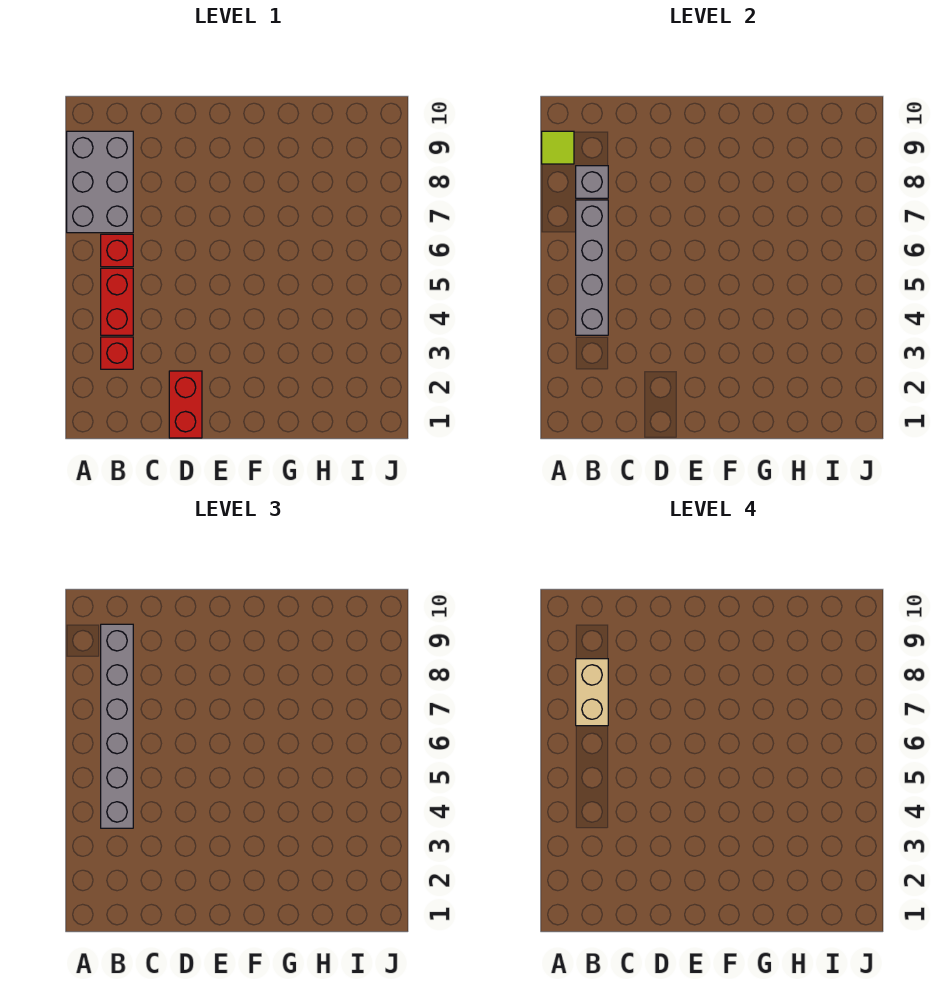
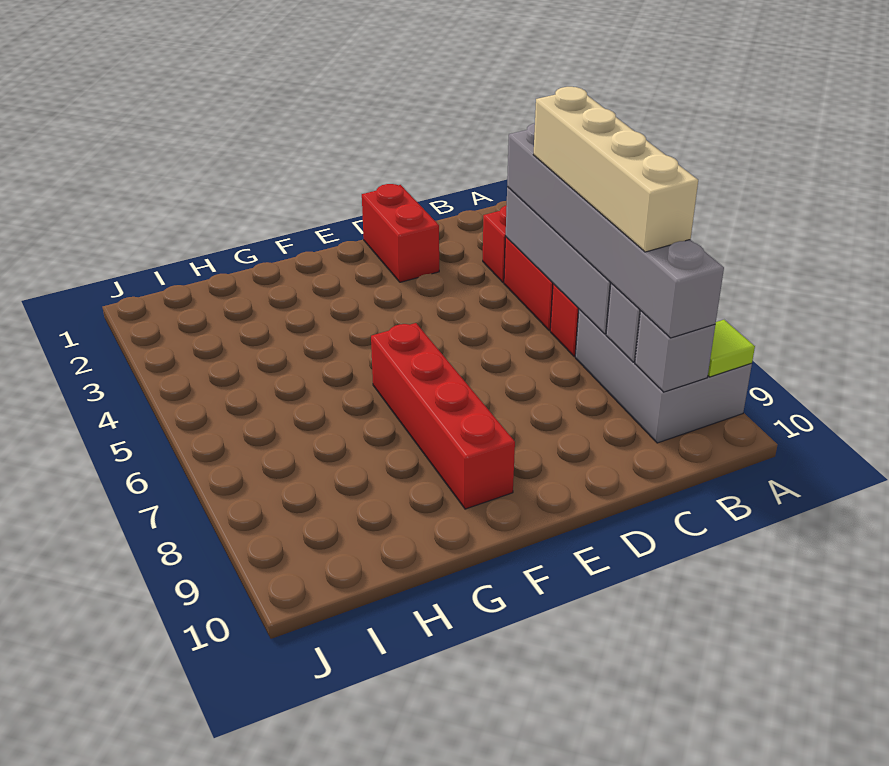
tan 1x2 brick [576,659,608,726] -> tan 1x4 brick [533,87,698,252]
none -> grey 1x1 brick [635,311,715,392]
none -> red 1x4 brick [371,323,515,509]

